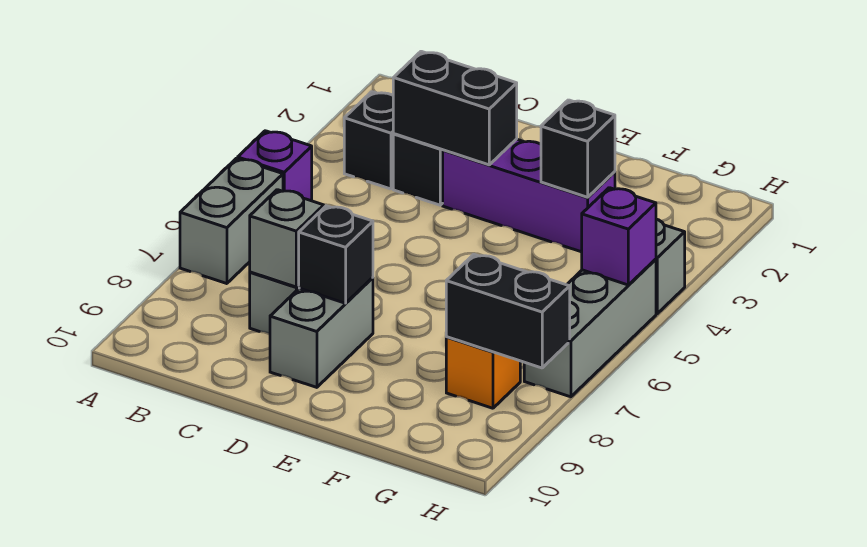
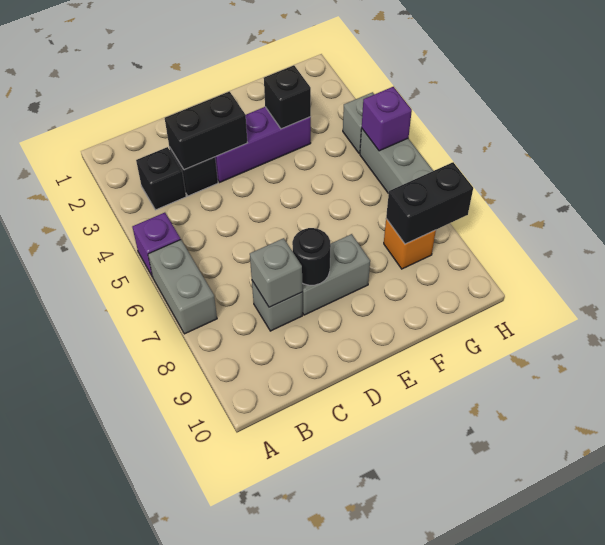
grey 1x2 brick [270,278,373,387] -> grey 1x2 brick turned to [302,234,370,315]
black 1x1 brick [298,206,373,303] -> black 1x1 round brick [292,228,331,285]

